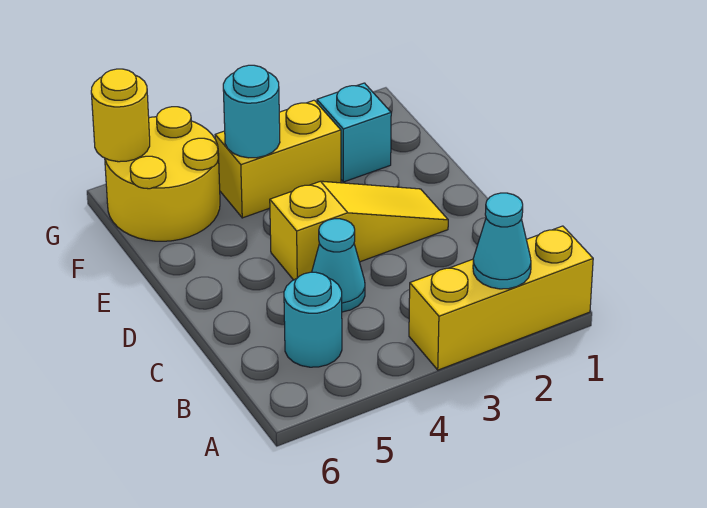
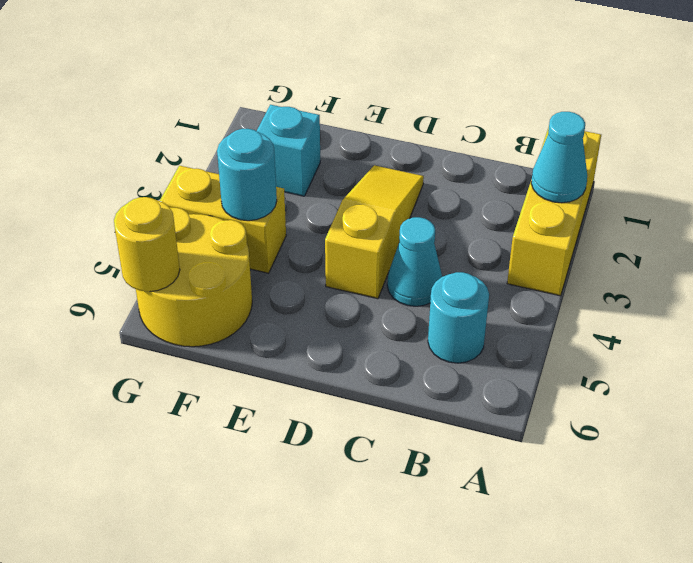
yellow 1x2 brick [215,100,341,218] -> yellow 1x2 brick turned to [160,166,286,273]

